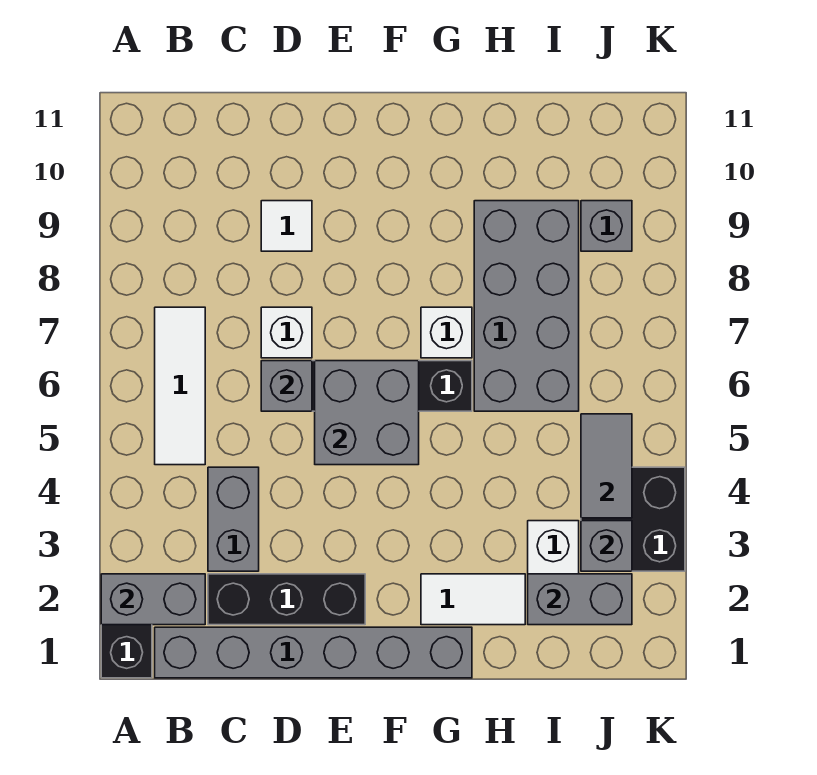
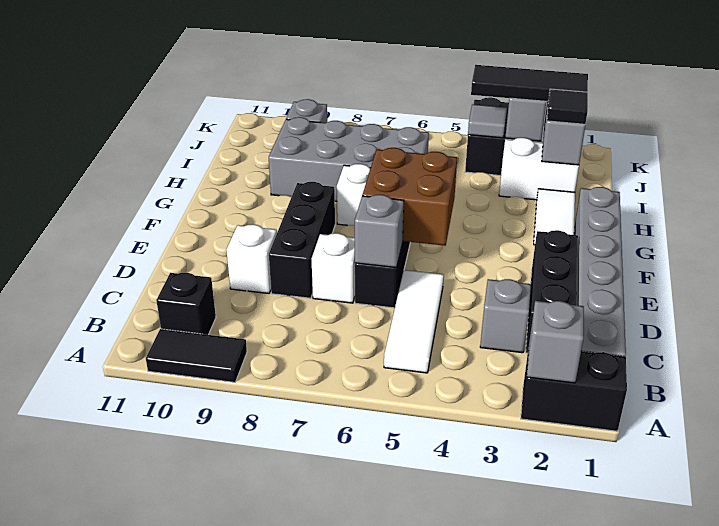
grey 1x2 brick [101,574,205,625] -> grey 1x1 brick [527,301,584,383]
none -> black 1x2 tile [146,329,247,382]
white 1x3 tile [155,307,205,465] -> white 1x3 tile turned to [384,270,444,373]
none -> black 1x1 brick [156,273,216,335]
grey 1x2 brick [208,467,259,571] -> grey 1x1 brick [480,279,531,353]
none -> black 1x3 brick [269,182,335,298]
white 1x1 tile [261,201,312,251] -> white 1x1 brick [226,224,277,293]
grey 2x2 brick [315,361,419,465] -> brown 2x2 brick [362,148,457,246]
none -> black 1x1 tile [547,89,588,124]
none -> black 1x3 tile [471,65,588,102]
grey 1x2 tile [581,414,632,518] -> grey 1x1 tile [468,104,507,138]

